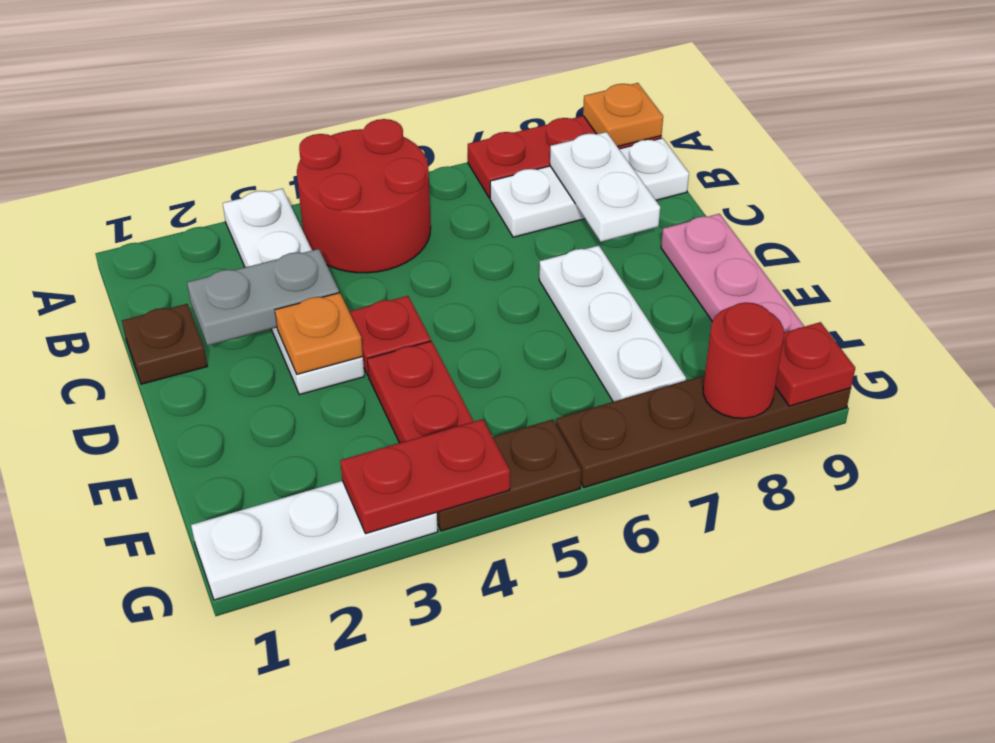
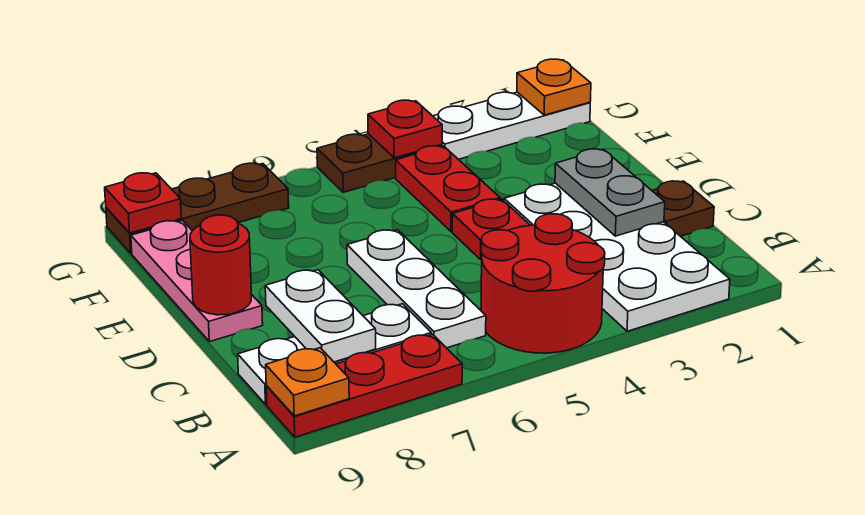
white 1x4 plate [223,189,364,395] -> white 2x4 plate [504,183,730,331]
grey 1x2 plate [187,249,339,345] -> grey 1x2 plate turned to [555,149,665,236]
orange 1x1 plate [275,293,363,374] -> orange 1x1 plate moved to [517,59,591,115]
white 1x3 plate [539,245,686,402] -> white 1x3 plate moved to [347,230,486,348]
red 1x2 plate [340,419,510,534] -> red 1x1 plate [368,100,442,158]
brown 1x4 plate [556,375,851,488] -> brown 1x3 plate [106,163,289,253]
red 1x1 round brick [703,302,784,419] -> red 1x1 round brick moved to [190,215,251,315]

